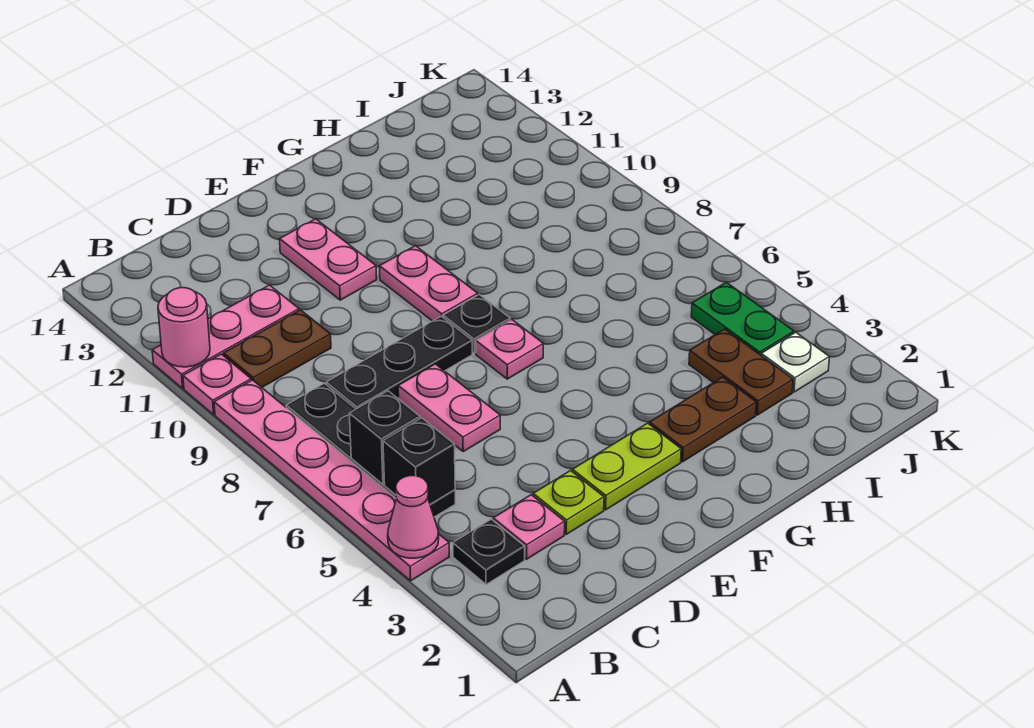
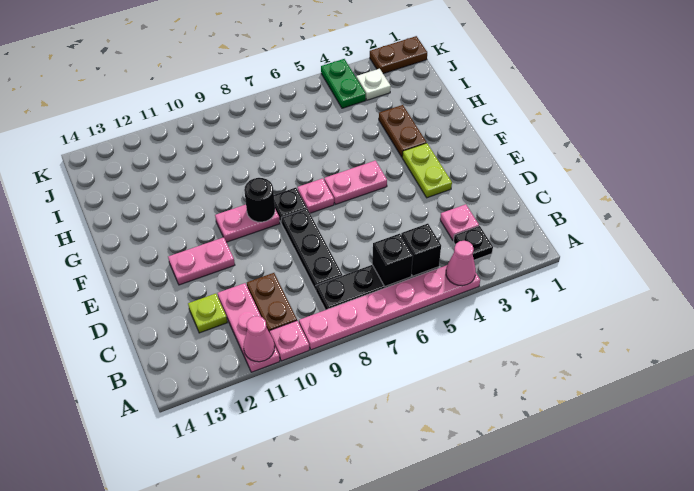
pink 1x1 round brick [158,288,210,367] -> pink 1x1 cone [243,316,275,362]
lime 1x1 plate [533,471,604,534] -> lime 1x1 plate moved to [188,294,227,333]
pink 1x2 plate [398,364,500,451] -> pink 1x2 plate moved to [324,161,387,204]
none -> black 1x1 round brick [244,178,275,222]
brown 1x2 plate [689,329,793,415] -> brown 1x2 plate moved to [370,36,427,74]
green 1x2 plate [691,282,794,355] -> green 1x2 plate turned to [321,59,366,108]

